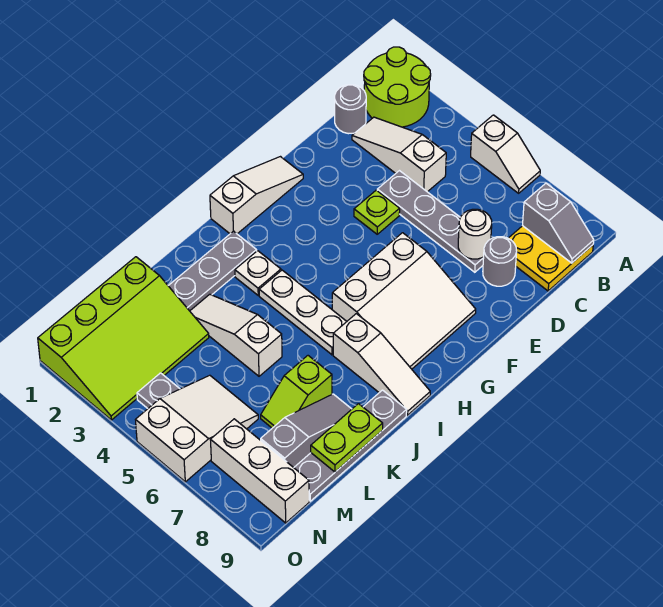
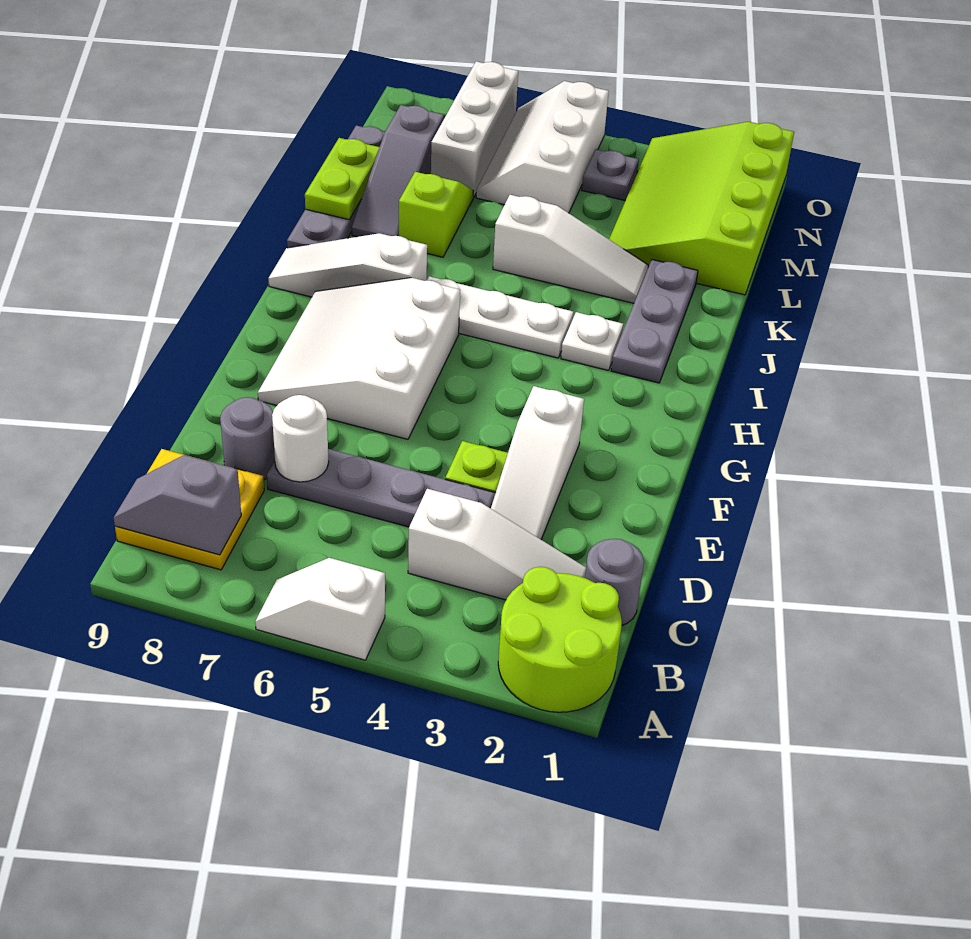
white 1x3 slope [210,157,303,234] -> white 1x3 slope moved to [491,386,584,539]
white 2x3 slope [136,375,258,482] -> white 2x3 slope turned to [476,81,609,213]
white 1x3 brick [211,419,309,523] -> white 1x3 brick turned to [431,61,518,197]

